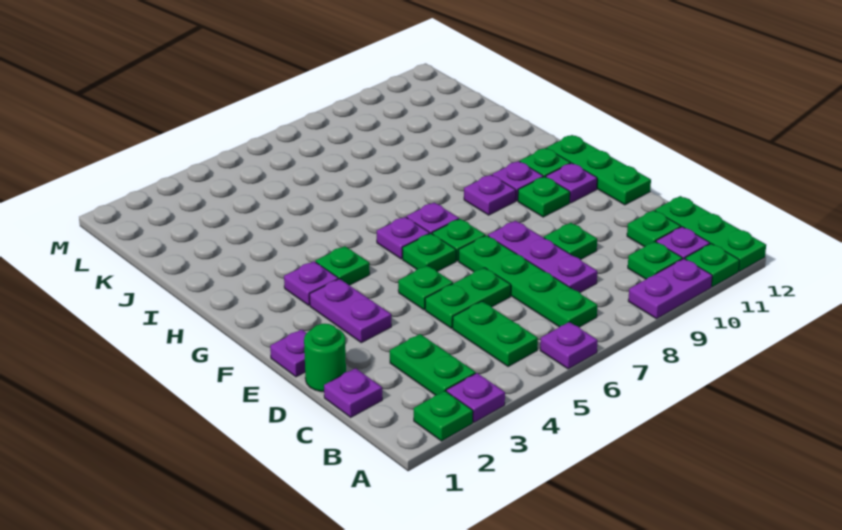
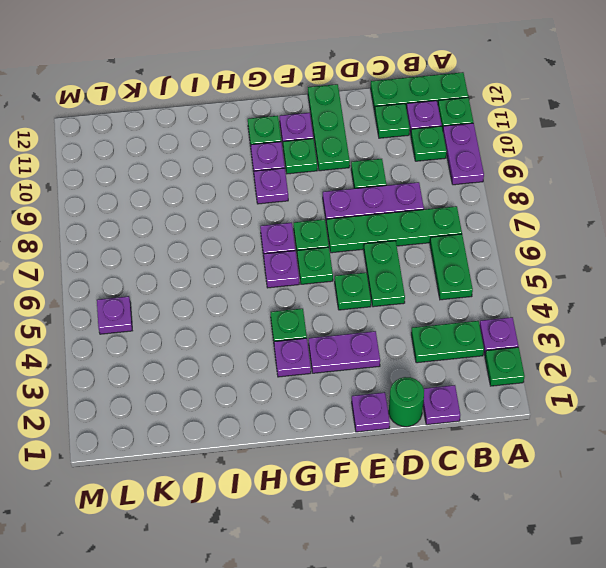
purple 1x1 plate [540,322,598,369] -> purple 1x1 plate moved to [97,296,132,334]
green 1x2 plate [453,301,538,367] -> green 1x2 plate turned to [430,234,473,300]
green 1x3 plate [547,135,651,205] -> green 1x3 plate turned to [308,84,350,171]

